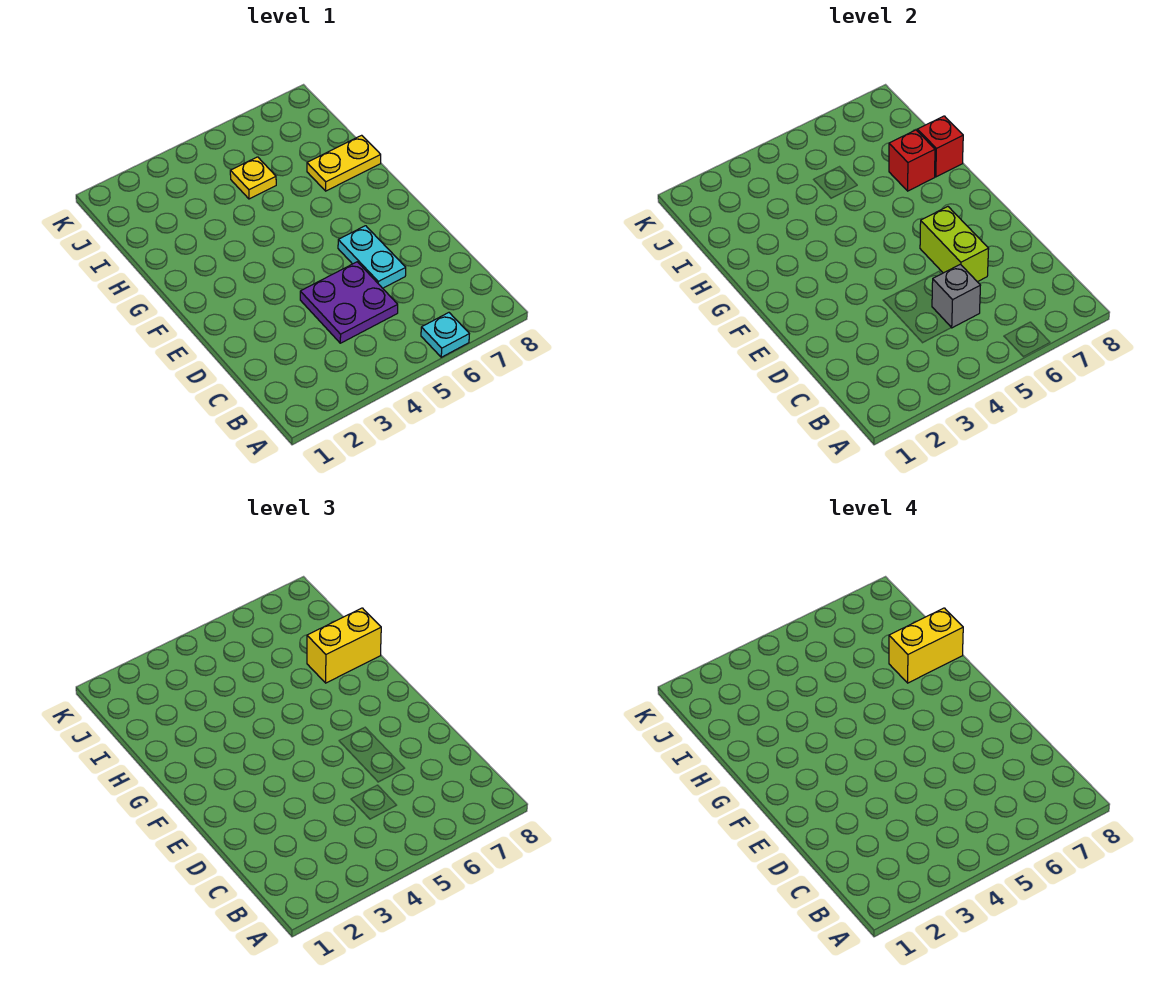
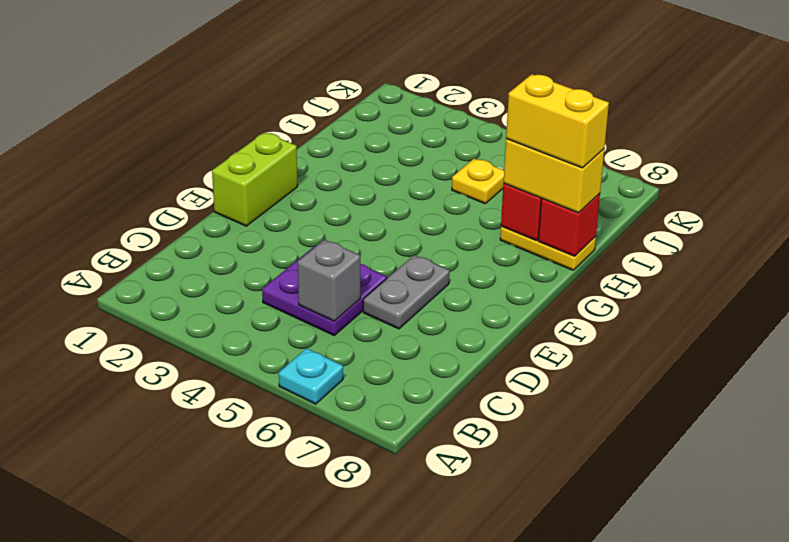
cyan 1x2 plate [338,226,406,288] -> grey 1x2 plate [363,255,450,329]
lime 1x2 brick [920,207,989,282] -> lime 1x2 brick moved to [212,132,297,226]

